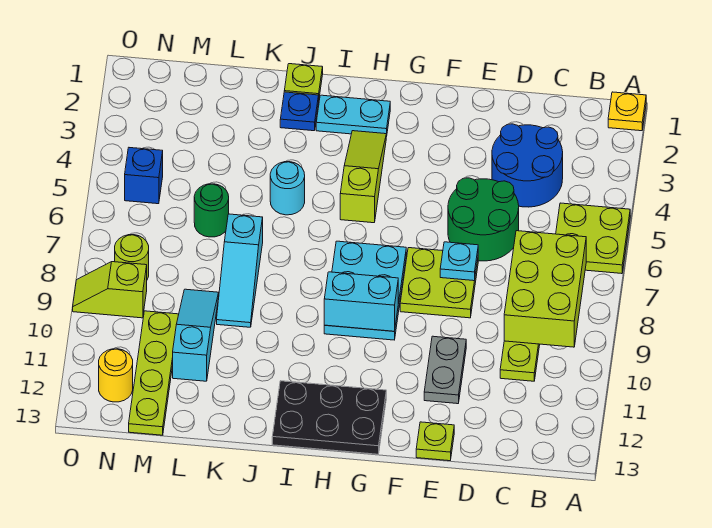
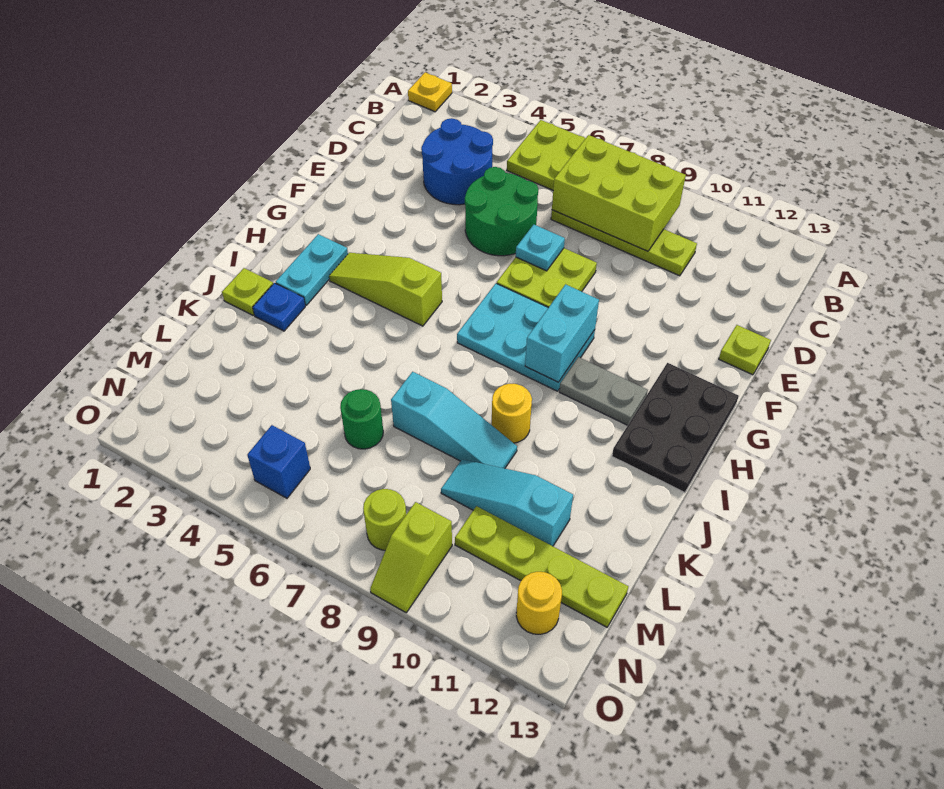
grey 1x2 plate [424,336,466,404] -> grey 1x2 plate moved to [559,357,648,425]
cyan 1x1 round brick [270,162,305,215] -> none
none -> yellow 1x1 round brick [492,384,532,443]

